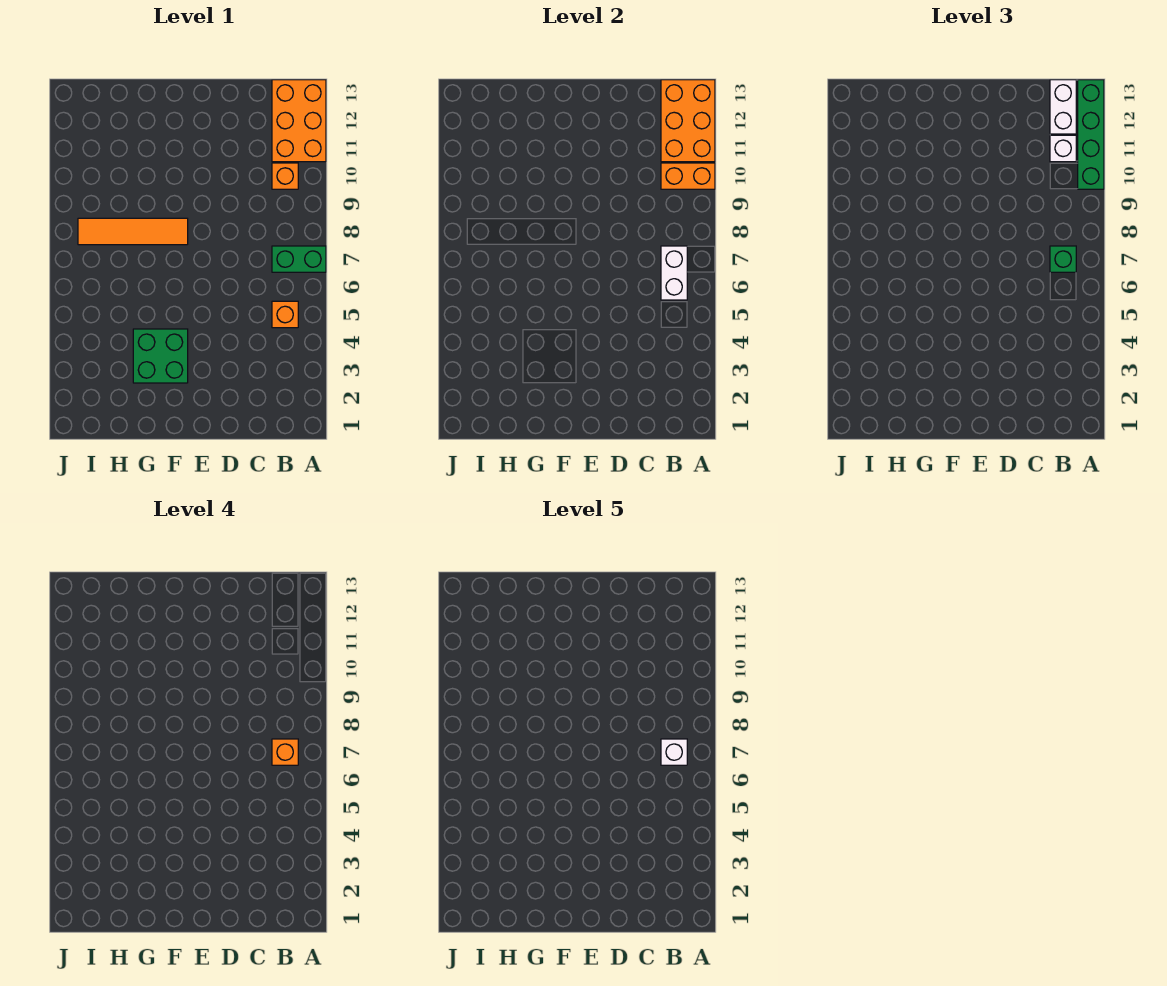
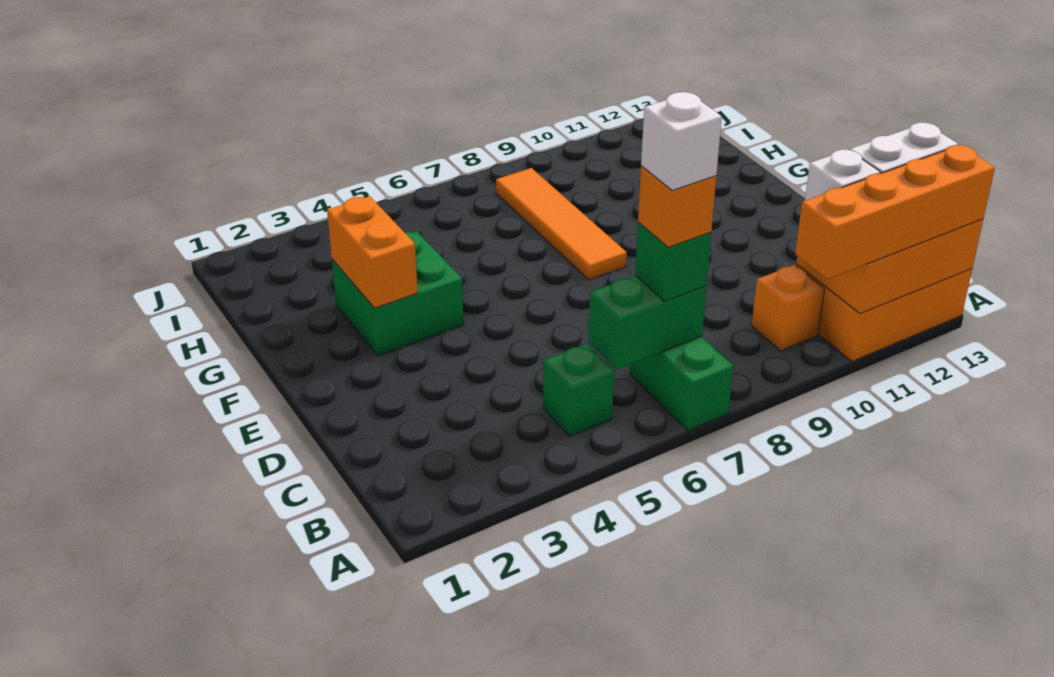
orange 1x2 brick [661,163,715,189] -> orange 1x2 brick moved to [327,196,418,308]
green 1x4 brick [1078,80,1104,189] -> orange 1x4 brick [795,145,995,279]
orange 1x1 brick [272,301,298,328] -> green 1x1 brick [543,344,614,436]
white 1x2 brick [661,246,687,300] -> green 1x2 brick [589,276,706,370]

